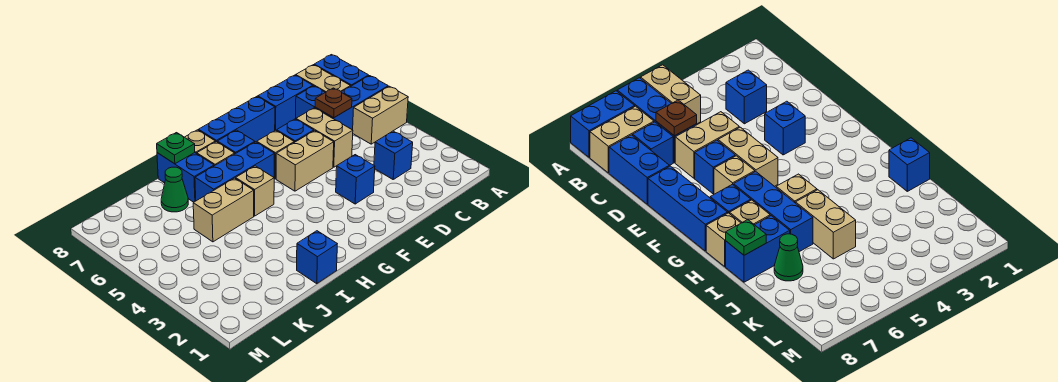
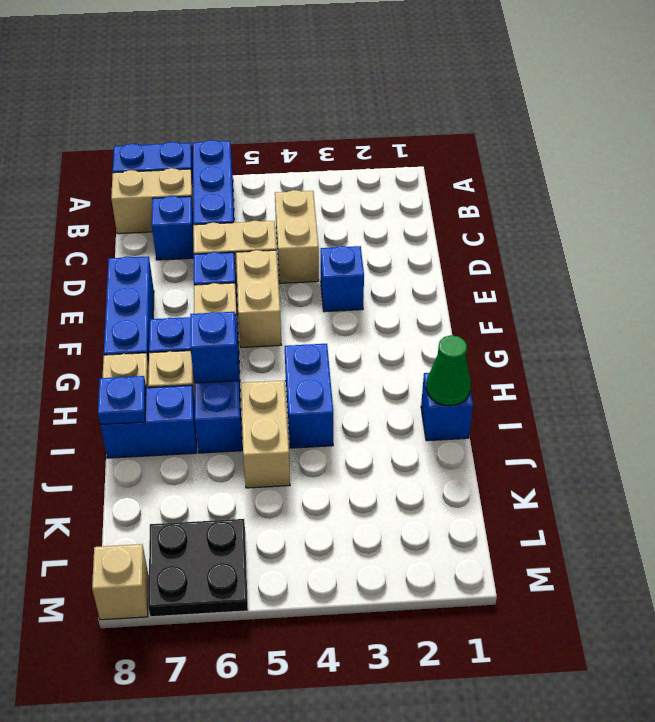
tan 1x2 brick [353,86,408,144] -> tan 1x2 brick moved to [275,190,319,283]
blue 1x1 brick [374,131,413,179] -> blue 1x1 brick moved to [190,312,238,383]
brown 1x1 plate [315,88,352,118] -> none
blue 1x2 brick [258,75,313,131] -> blue 1x2 brick moved to [285,344,333,448]
tan 1x1 brick [236,166,274,216] -> tan 1x1 brick moved to [92,544,149,620]
green 1x1 plate [157,133,195,164] -> blue 1x1 plate [98,376,146,425]
green 1x1 cone [161,167,188,212] -> green 1x1 cone moved to [426,335,471,406]
none -> black 2x2 plate [148,519,248,617]

